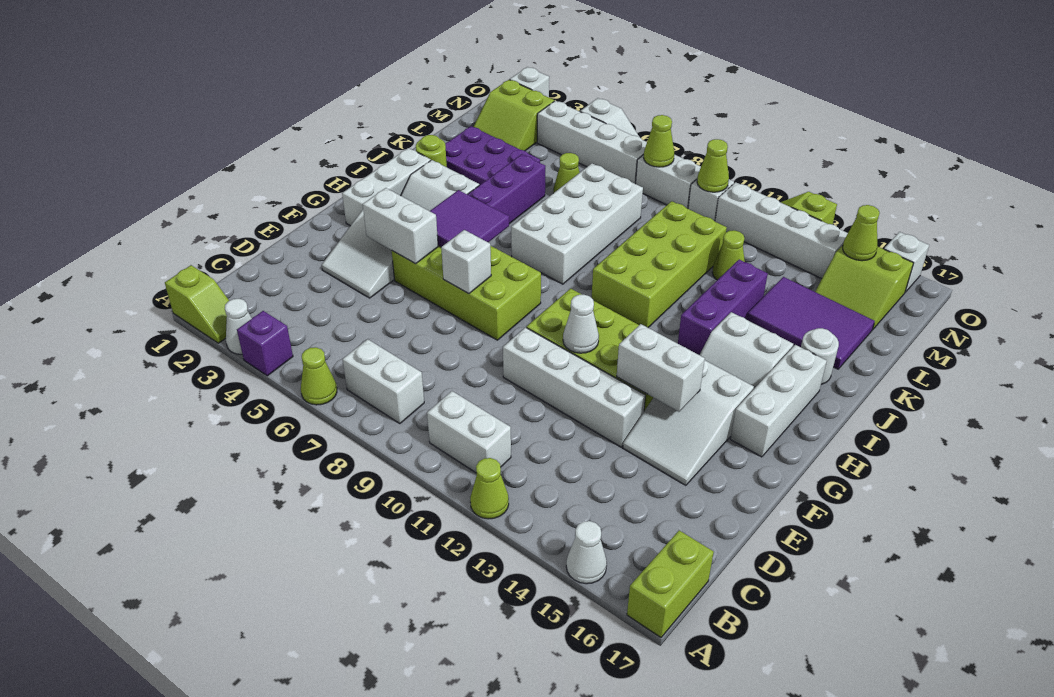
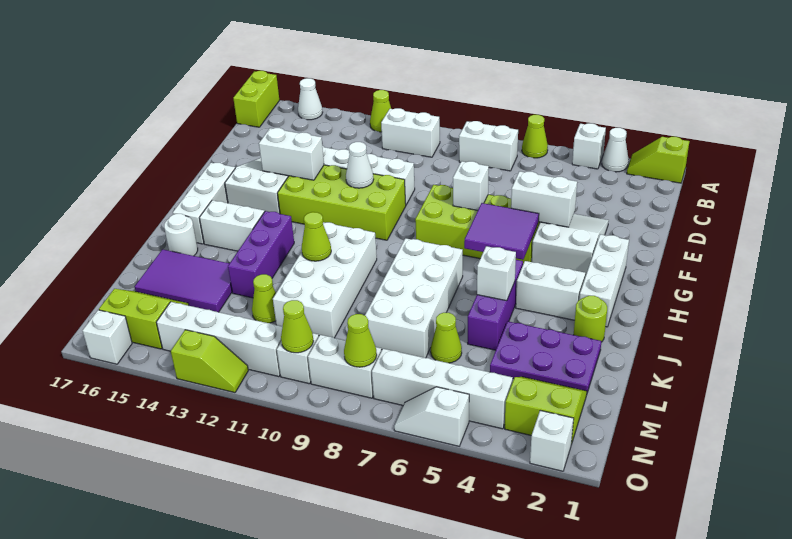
purple 1x1 brick [237,311,293,376] -> white 1x1 brick [572,123,606,169]
lime 2x4 brick [592,201,727,328] -> white 2x4 brick [273,222,377,338]
none -> white 1x1 brick [477,246,516,301]
lime 1x1 cone [843,205,880,261] -> lime 1x1 cone moved to [302,212,331,261]

